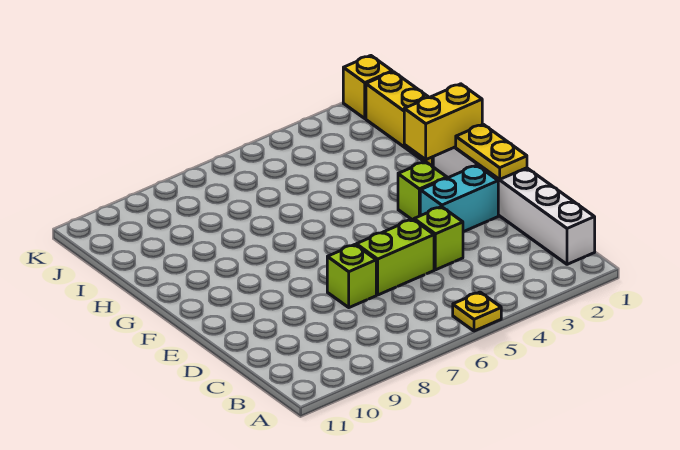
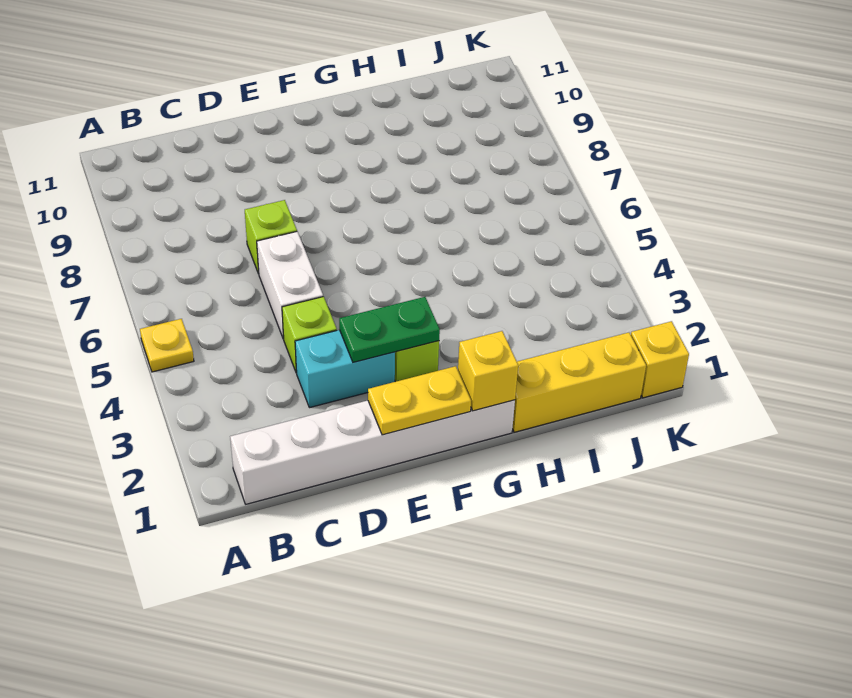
lime 1x2 brick [356,219,434,295] -> white 1x2 brick [257,232,323,339]
cyan 1x2 brick [420,165,498,232] -> cyan 1x2 brick turned to [295,330,395,408]
none -> green 1x2 plate [339,297,440,362]
yellow 1x2 brick [404,84,482,160] -> yellow 1x1 brick [458,331,518,411]

